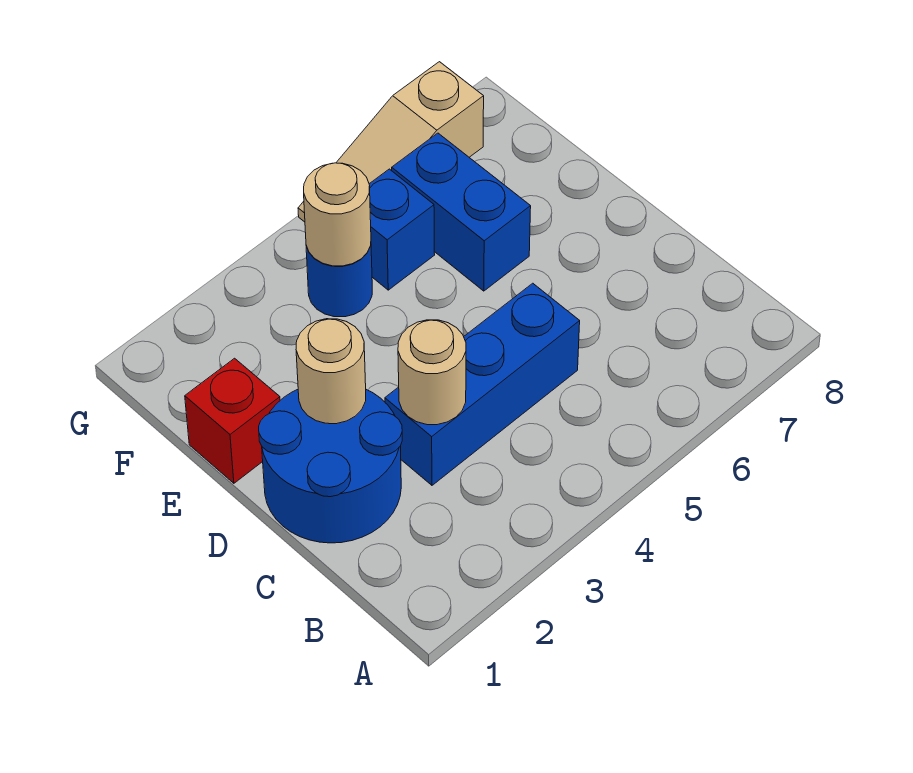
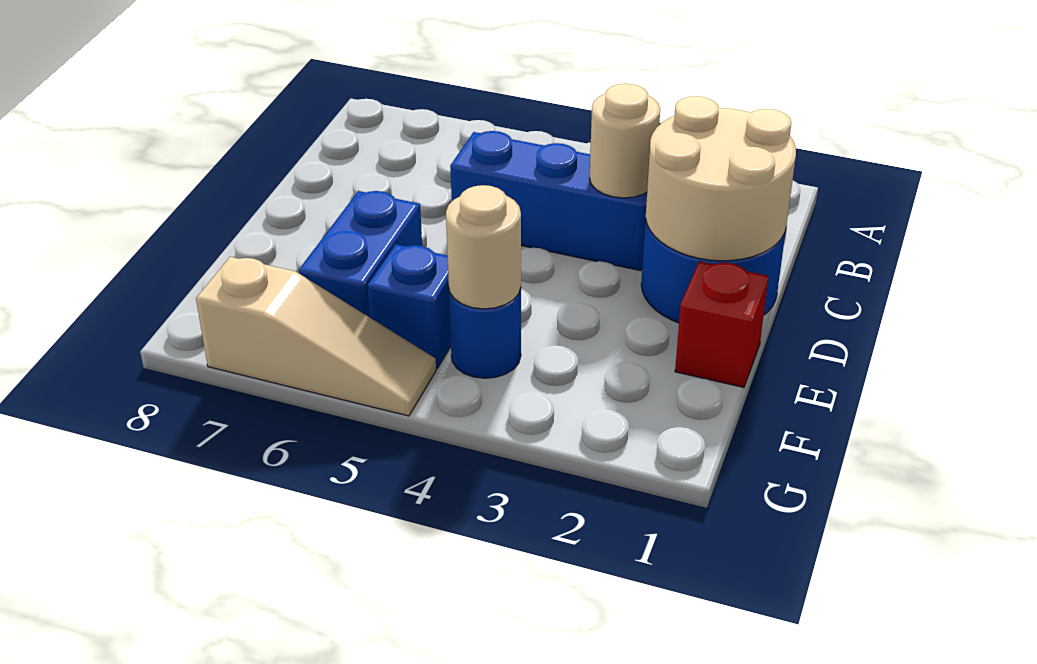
tan 1x1 round brick [296,319,366,424] -> tan 2x2 round brick [646,96,796,261]

